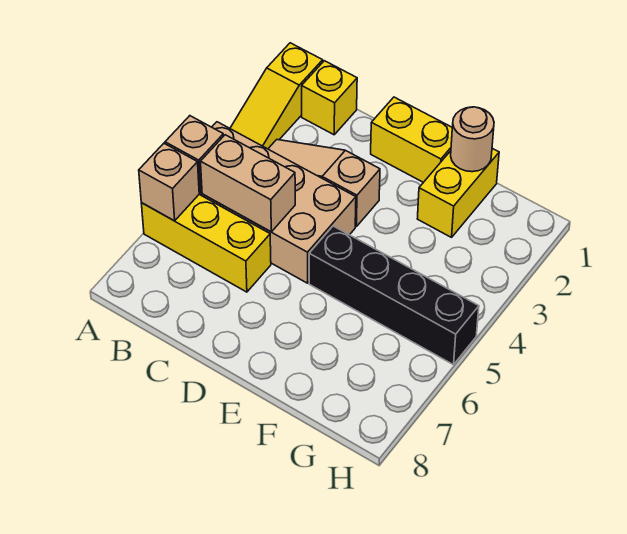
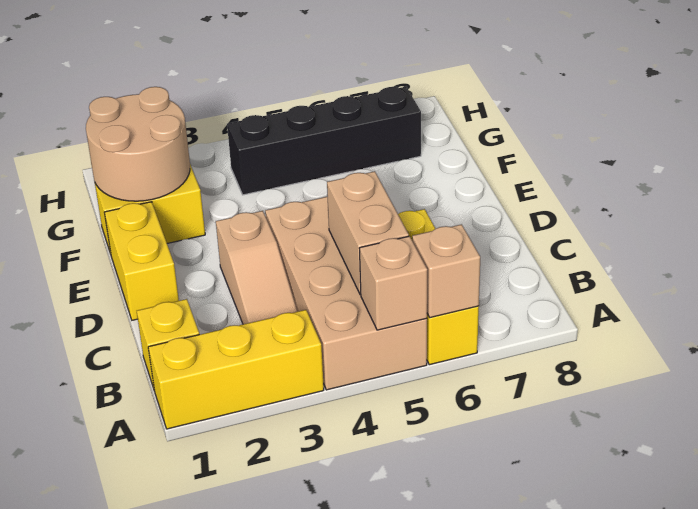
yellow 1x3 slope [230,43,323,149] -> yellow 1x3 brick [148,310,324,429]
black 1x4 brick [309,226,479,365] -> black 1x4 brick turned to [227,87,421,195]
tan 1x1 round brick [451,107,494,172] -> tan 2x2 round brick [86,87,190,201]

